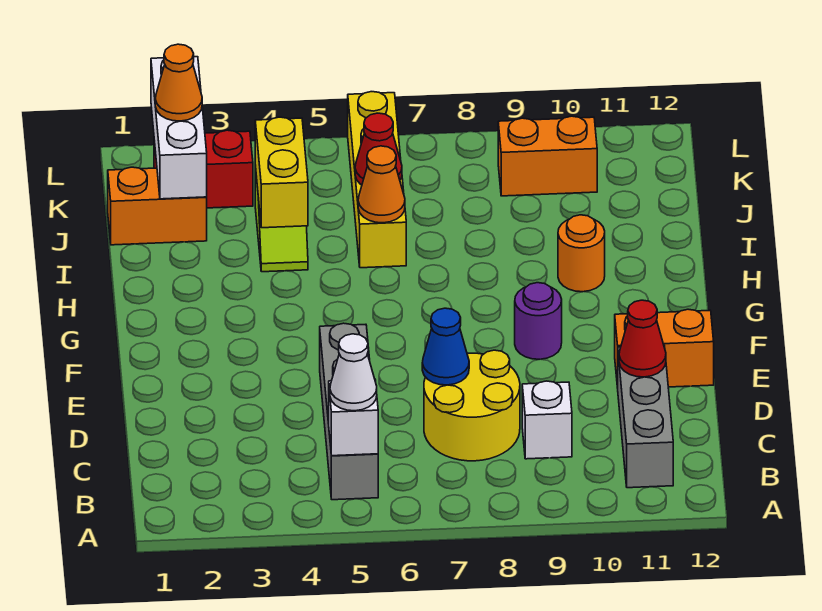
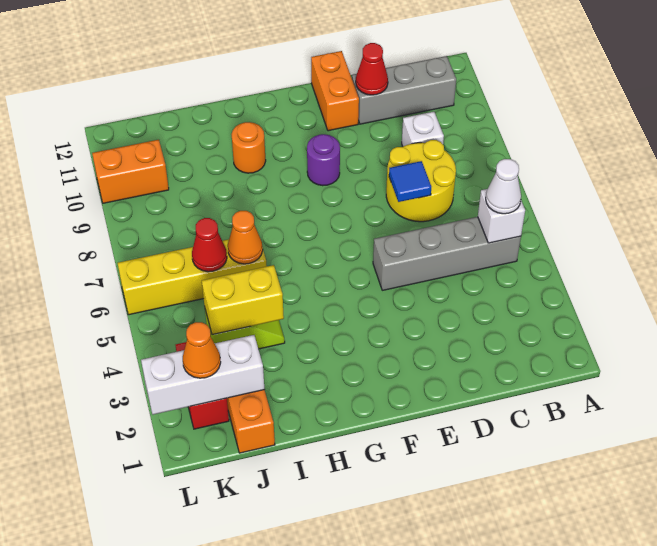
blue 1x1 cone [422,308,469,385] -> blue 1x1 tile [389,161,431,202]
orange 1x2 brick [498,116,597,196] -> orange 1x2 brick turned to [92,140,169,203]

